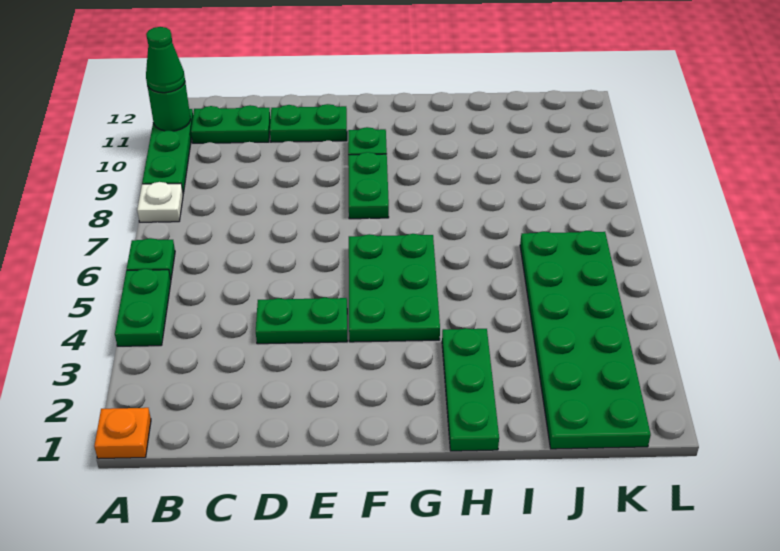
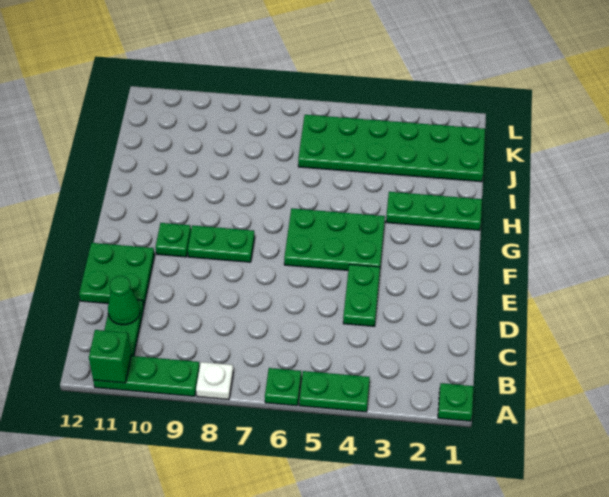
orange 1x1 plate [94,408,151,459] -> green 1x1 plate [438,383,473,421]
green 1x1 round brick [147,83,191,131] -> green 1x1 brick [89,330,131,383]
green 1x1 cone [146,27,185,93] -> green 1x1 cone moved to [108,276,140,325]
green 1x2 plate [270,104,347,142] -> green 2x2 plate [79,243,155,305]

